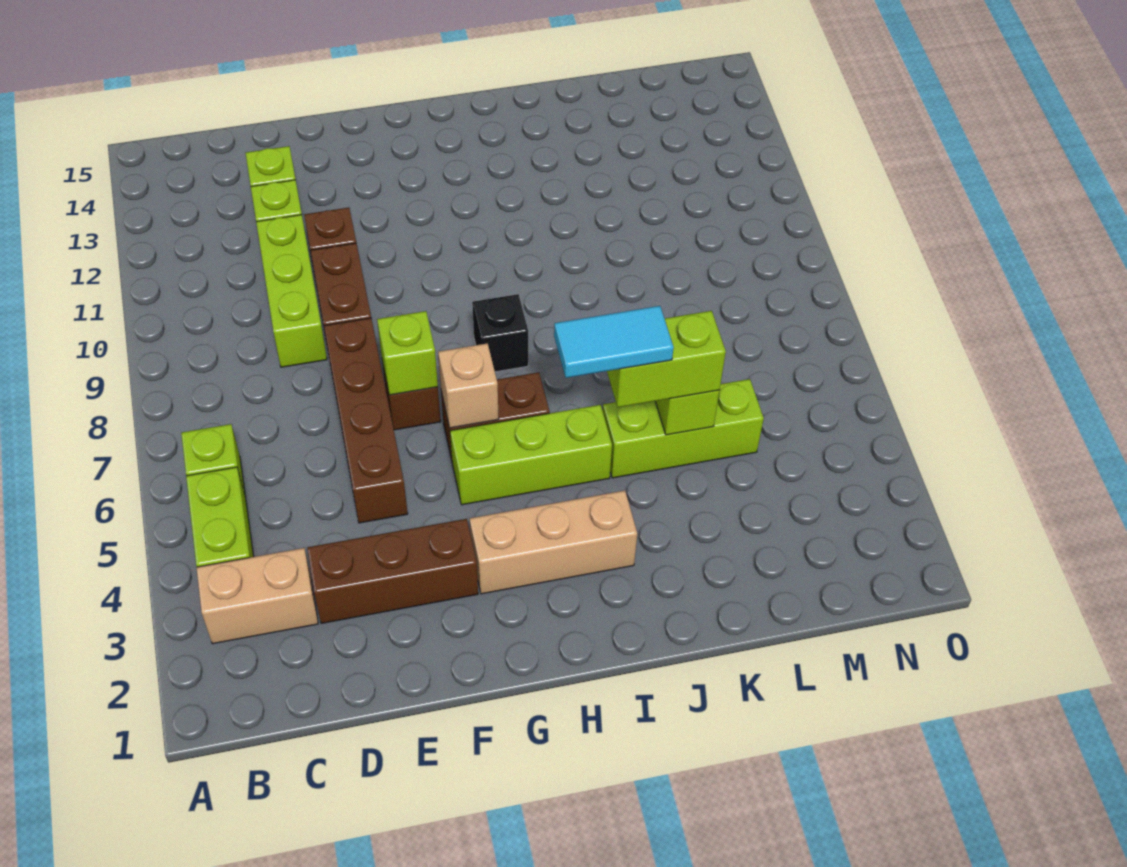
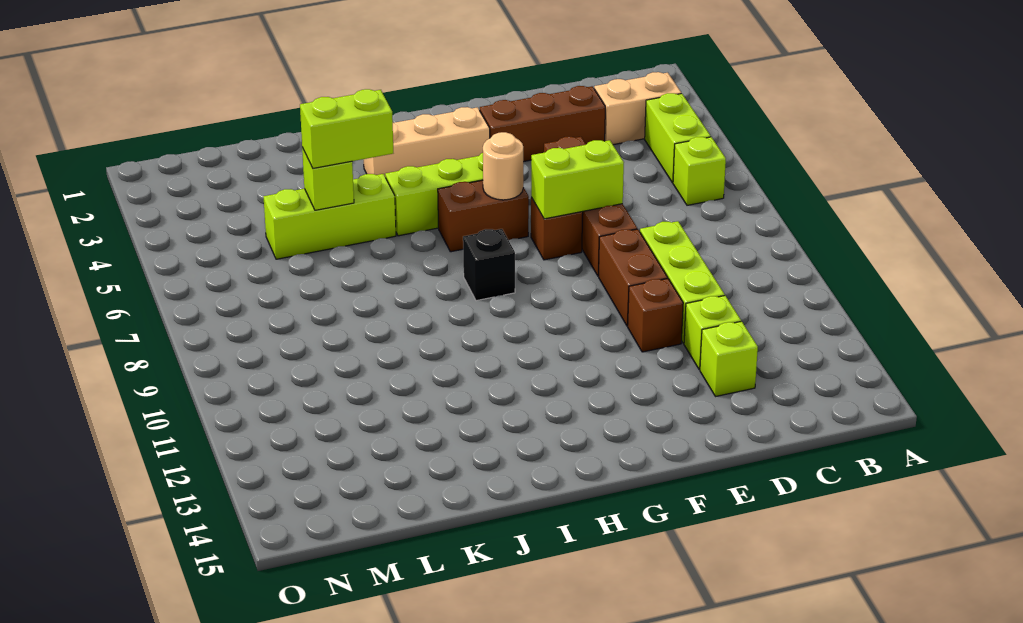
lime 1x1 brick [377,311,438,395] -> lime 1x2 brick [531,140,624,219]
tan 1x1 brick [438,343,499,428] -> tan 1x1 round brick [483,132,523,200]
cyan 1x2 tile [554,306,674,378] -> none

